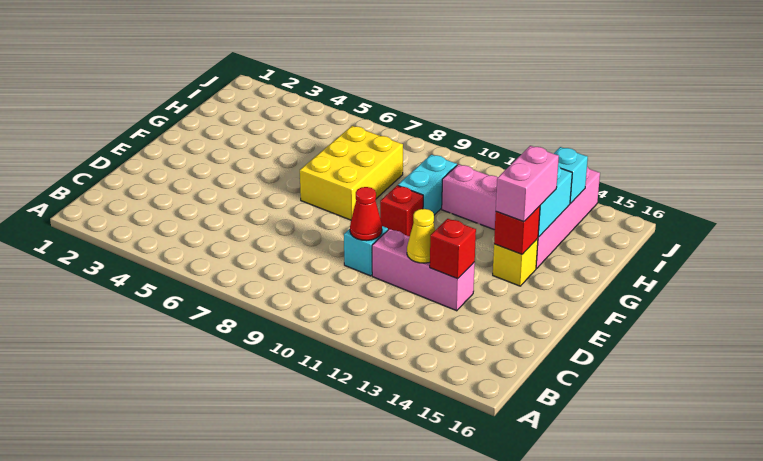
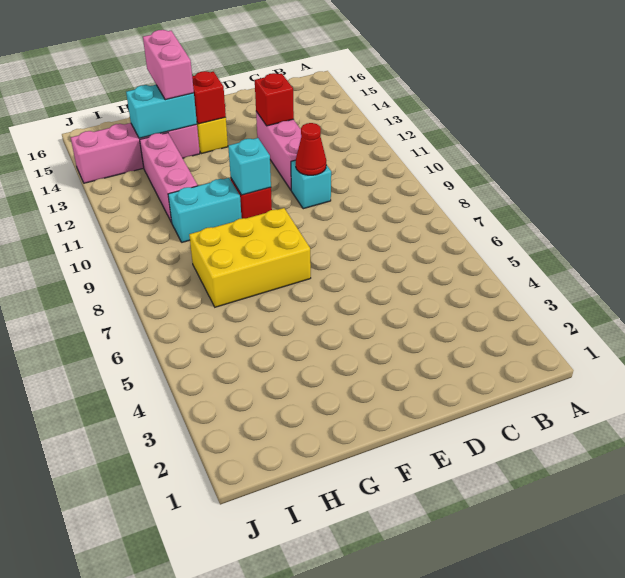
yellow 1x1 cone [407,209,435,263] -> none
pink 1x2 brick [496,146,559,221] -> pink 1x2 brick turned to [143,30,194,100]
cyan 1x1 brick [554,147,588,203] -> cyan 1x1 brick moved to [228,138,271,195]

